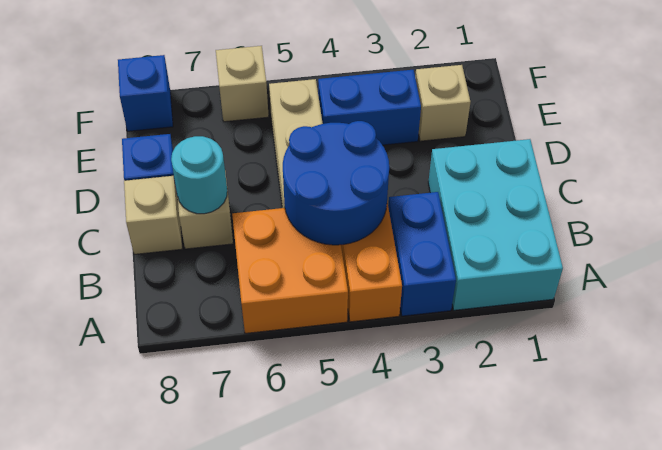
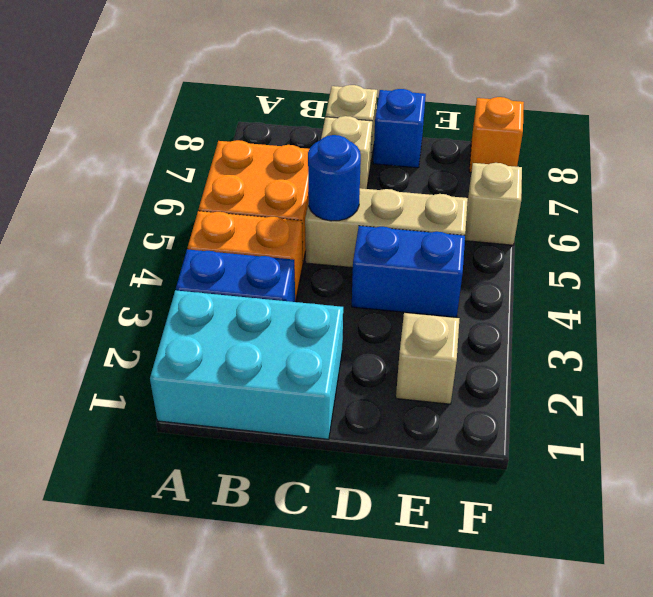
blue 2x2 round brick [283,121,389,245] -> blue 1x1 round brick [308,135,361,221]
cyan 1x1 round brick [171,136,227,214] -> none
blue 1x2 brick [318,70,421,145] -> blue 1x2 brick turned to [352,226,465,317]
blue 1x1 brick [118,55,173,131] -> orange 1x1 brick [469,97,524,172]

